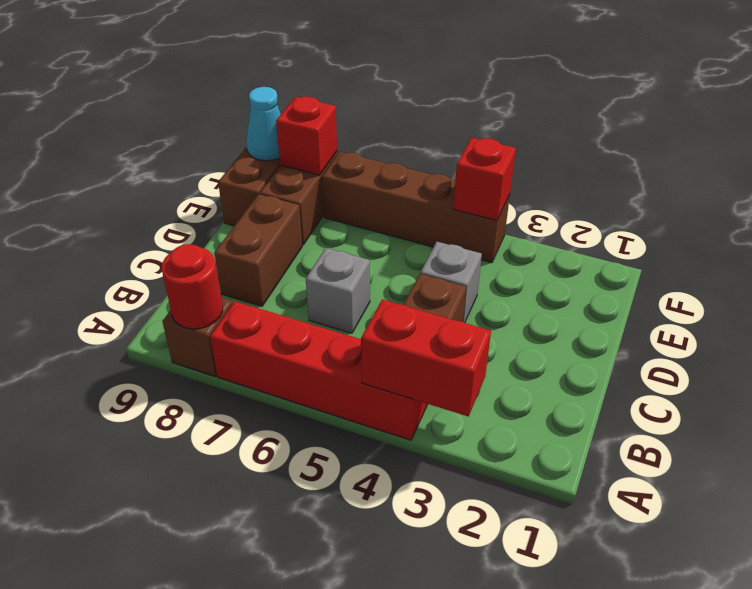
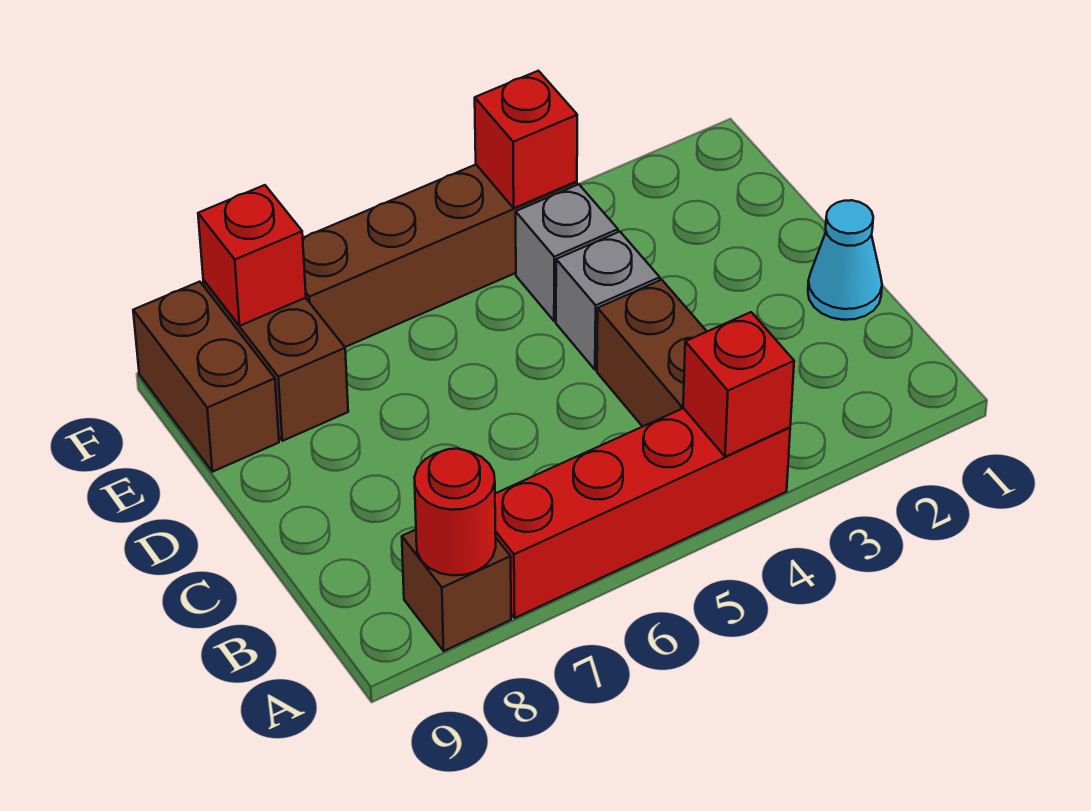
red 1x2 brick [361,299,491,417] -> red 1x1 brick [683,312,794,457]
grey 1x1 brick [306,248,370,333] -> grey 1x1 brick moved to [516,184,618,321]
brown 1x2 brick [214,194,302,306] -> none
cyan 1x1 cone [246,87,281,161] -> cyan 1x1 cone moved to [808,200,882,320]

